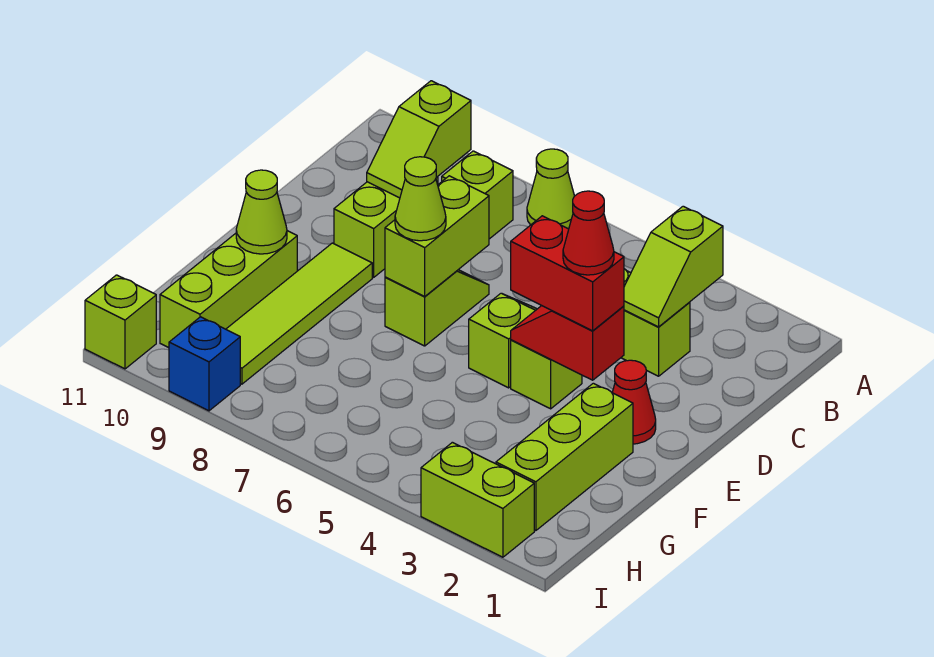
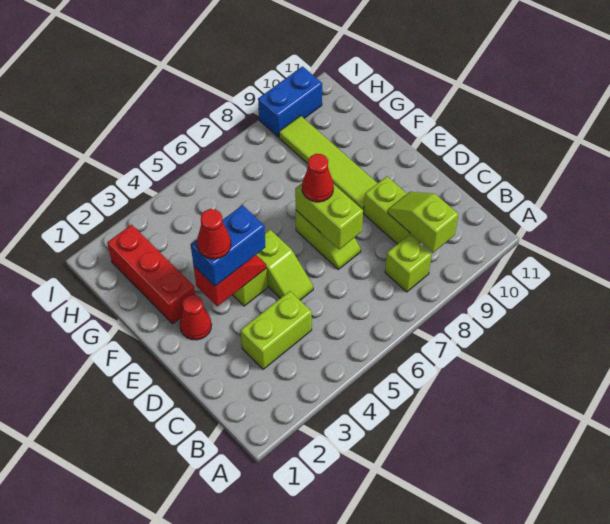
lime 1x1 cone [527,149,574,229] -> none
lime 1x2 slope [624,206,723,327] -> none
red 1x2 brick [511,216,624,331] -> blue 1x2 brick [191,205,265,286]
lime 1x1 cone [395,157,446,241] -> red 1x1 cone [302,154,334,202]
lime 1x3 brick [496,383,633,531] -> red 1x3 brick [107,225,195,324]
lime 1x3 brick [160,231,297,348] -> none
lime 1x1 cone [236,170,287,254] -> none
lime 1x2 brick [421,442,534,557] -> none
blue 1x1 brick [169,317,240,411] -> blue 1x2 brick [258,66,322,137]
lime 1x1 brick [85,275,156,369] -> none

